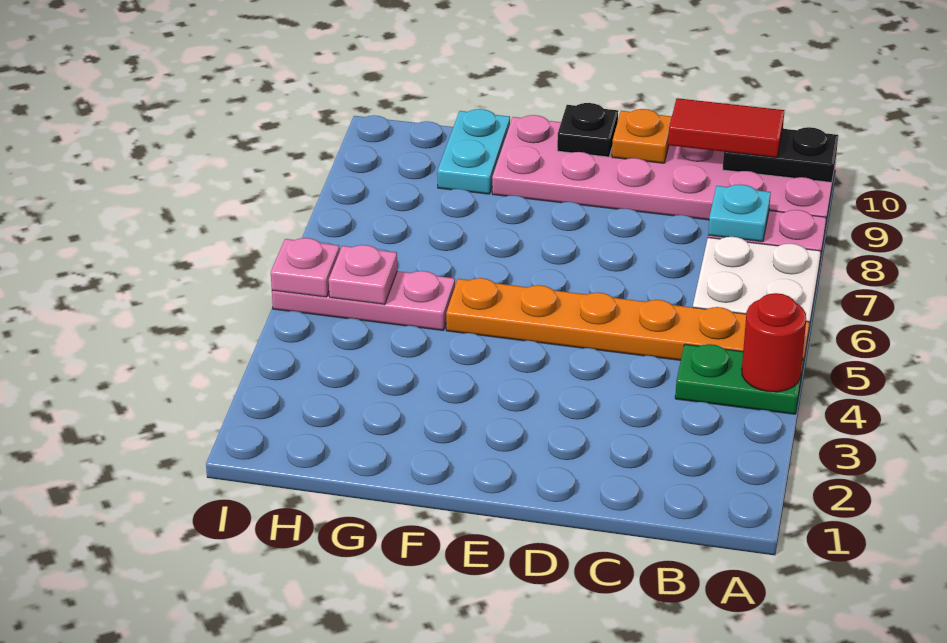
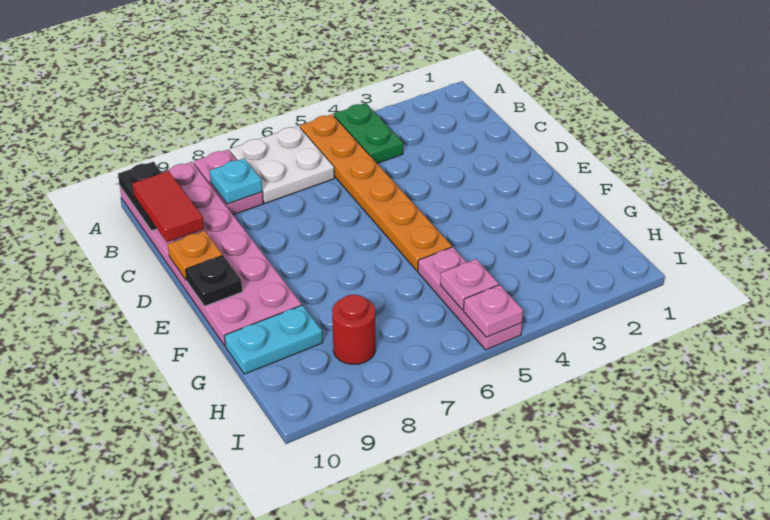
red 1x1 round brick [742,293,806,392] -> red 1x1 round brick moved to [332,295,376,364]

